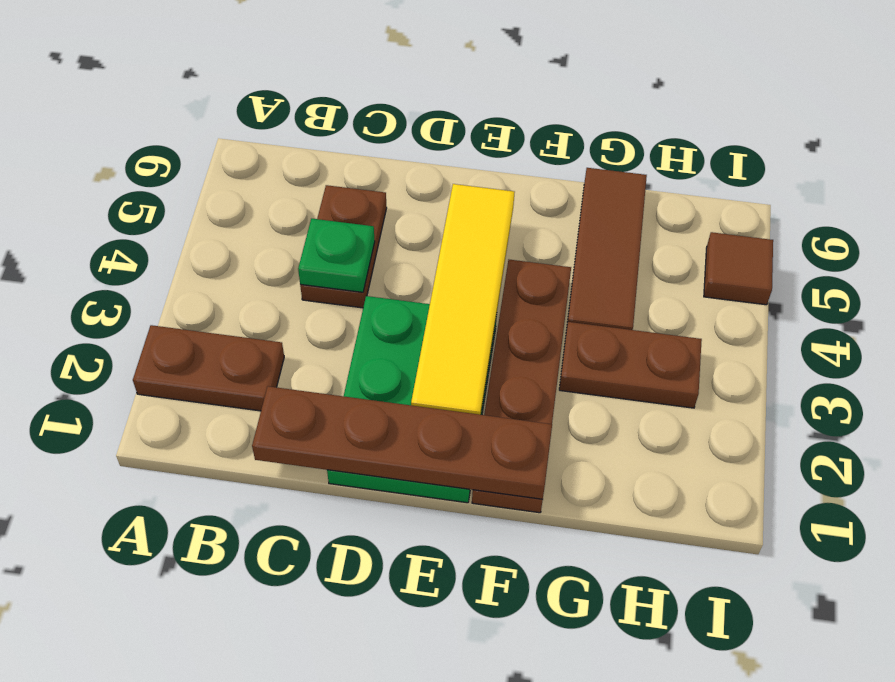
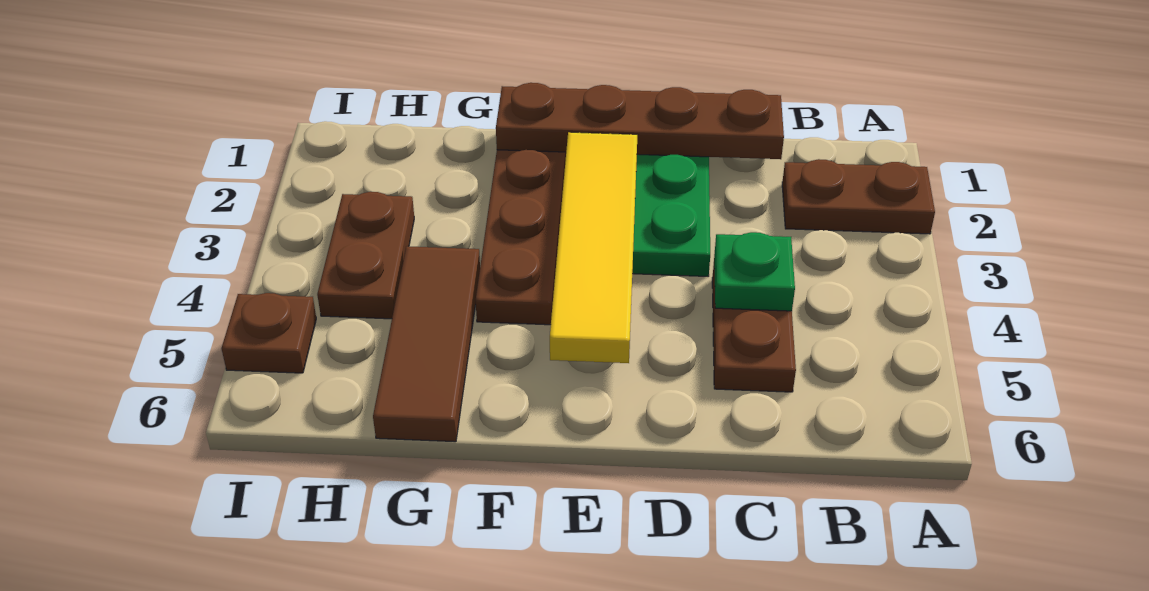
brown 1x2 plate [559,322,702,408] -> brown 1x2 plate turned to [317,192,414,319]
brown 1x1 tile [704,232,773,305] -> brown 1x1 plate [222,293,316,373]

